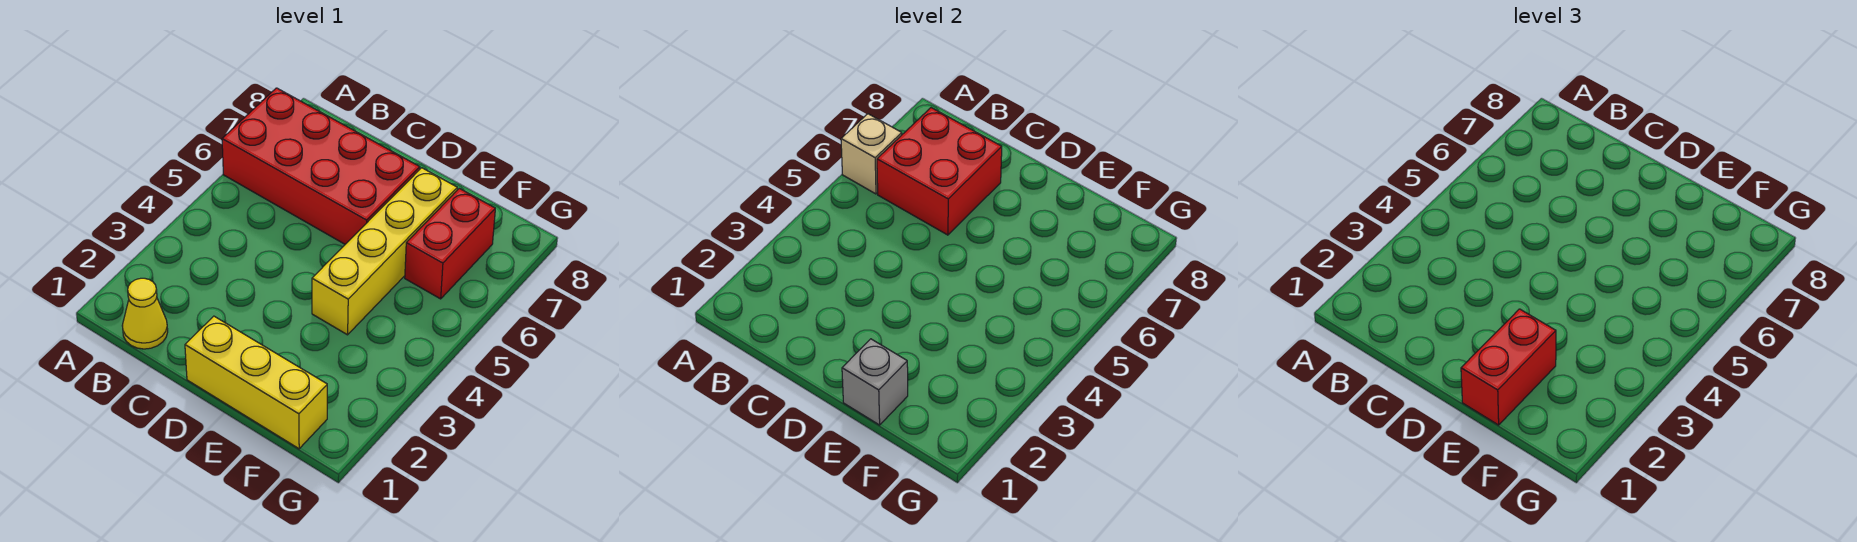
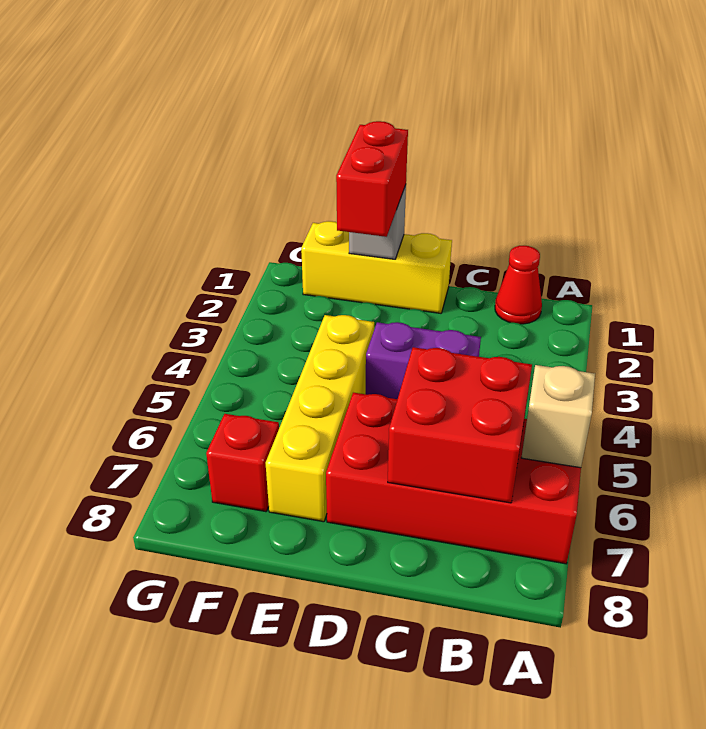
yellow 1x1 cone [122,278,168,349] -> red 1x1 cone [495,246,542,324]
none -> purple 1x2 brick [366,322,481,399]
red 1x2 brick [405,188,495,299] -> red 1x1 brick [206,414,279,512]

